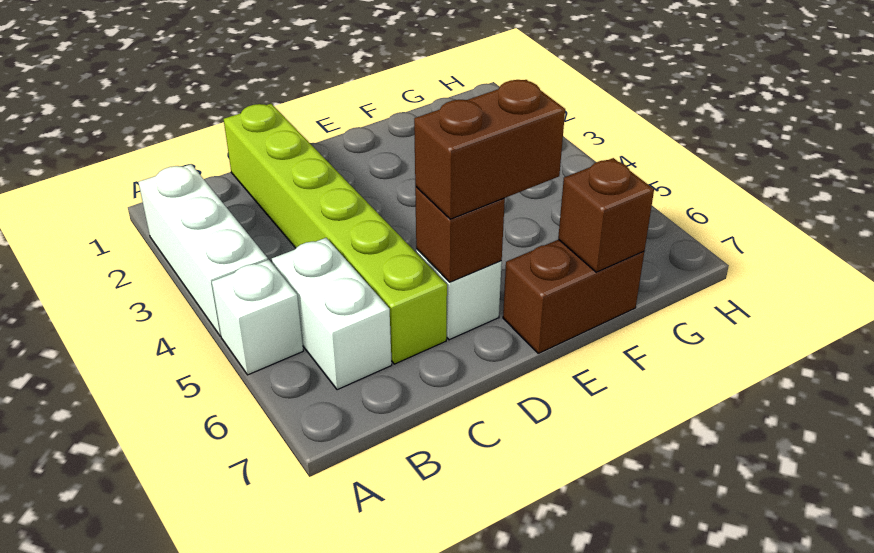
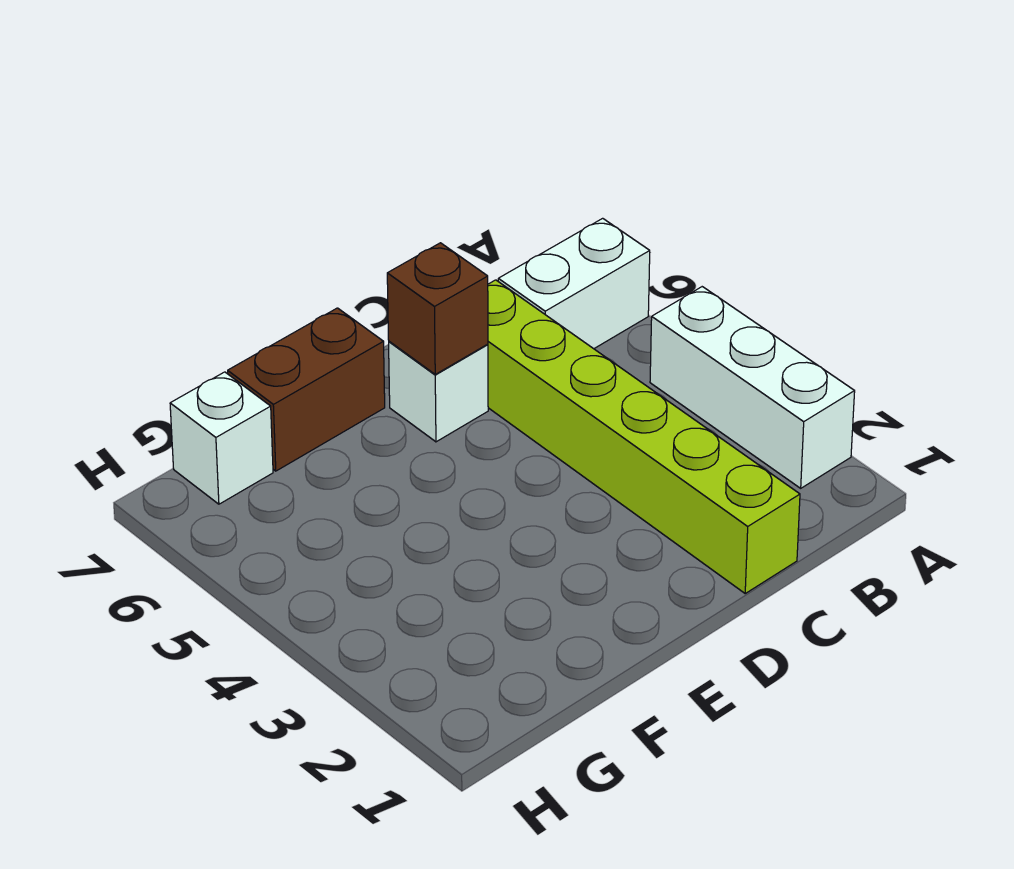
white 1x1 brick [212,260,303,375] -> white 1x1 brick moved to [170,372,273,504]
white 1x2 brick [272,238,392,390] -> white 1x2 brick turned to [498,218,650,349]
brown 1x2 brick [414,80,565,219] -> none
brown 1x1 brick [558,158,654,272] -> none

